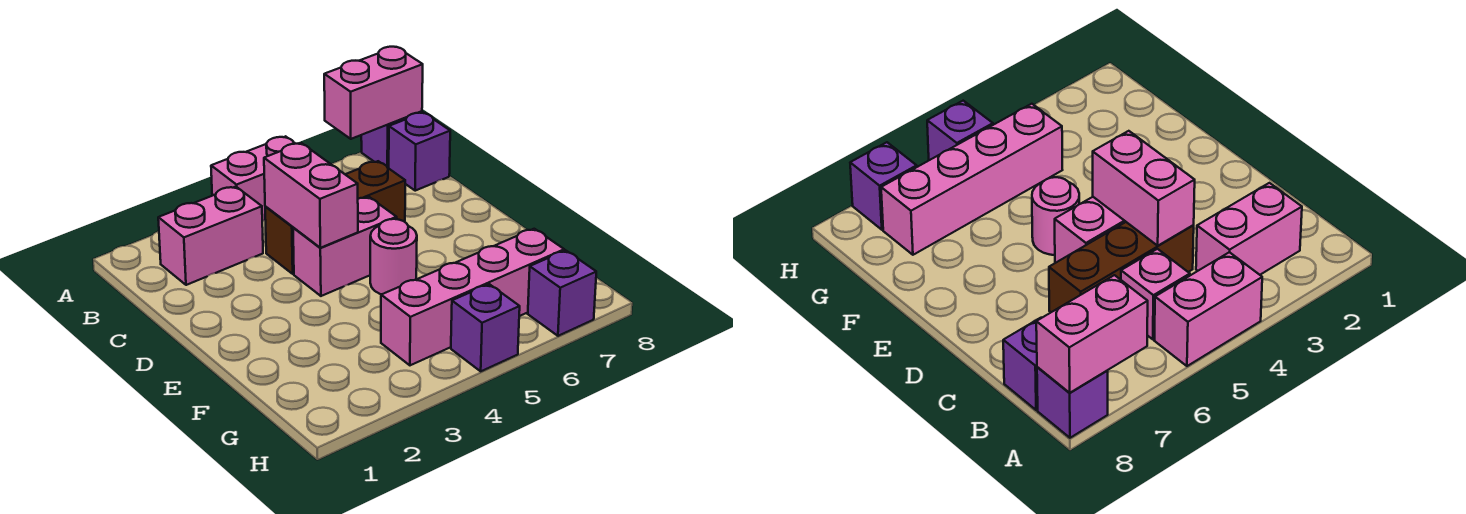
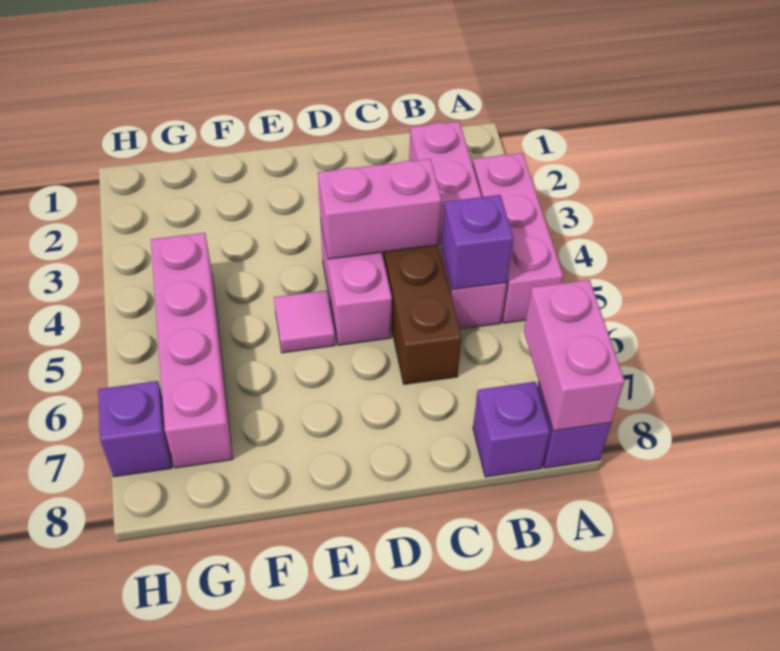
pink 1x2 brick [211,136,295,221] -> pink 1x3 brick [473,153,563,323]
pink 1x1 round brick [370,219,417,294] -> pink 1x1 tile [274,290,335,353]
purple 1x1 brick [451,284,520,371] -> purple 1x1 brick moved to [442,195,513,290]

